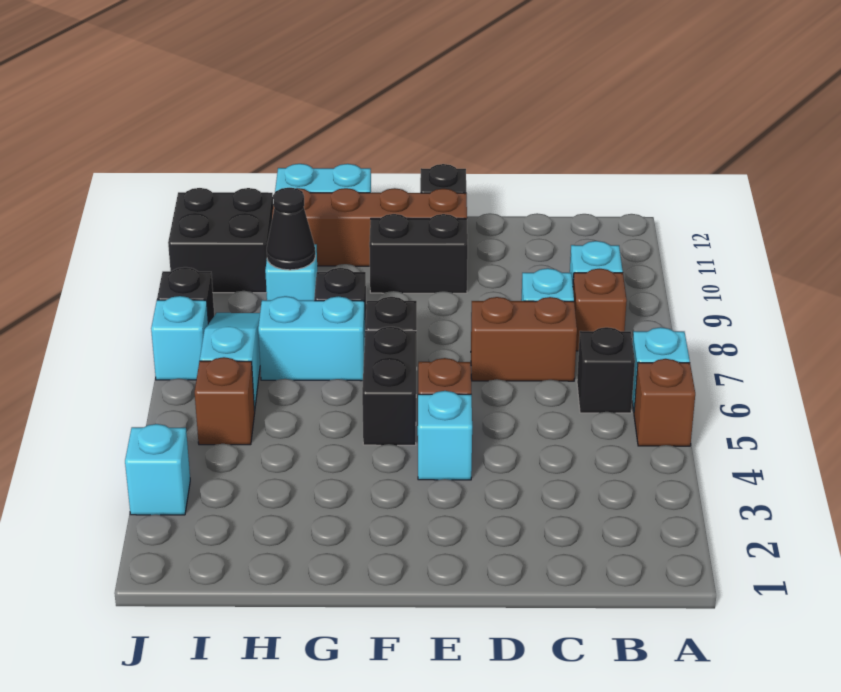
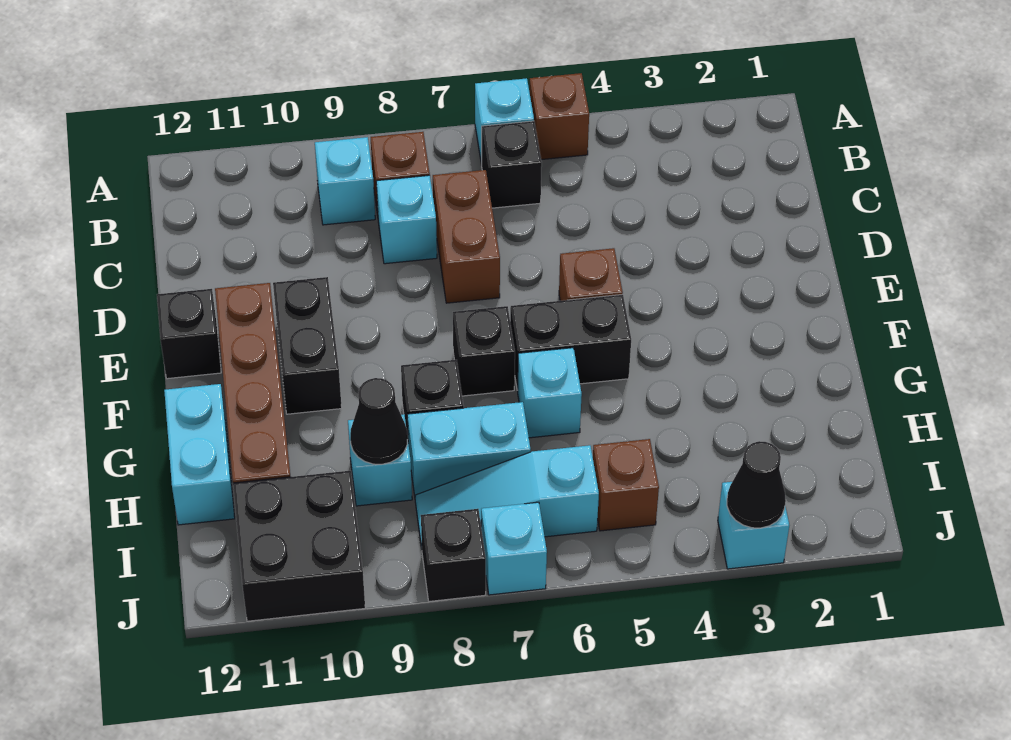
cyan 1x1 brick [418,391,472,480] -> cyan 1x1 brick moved to [518,348,582,438]
cyan 1x2 brick [258,296,365,381] -> cyan 1x2 brick turned to [407,402,531,495]
none -> black 1x1 cone [727,441,786,528]

